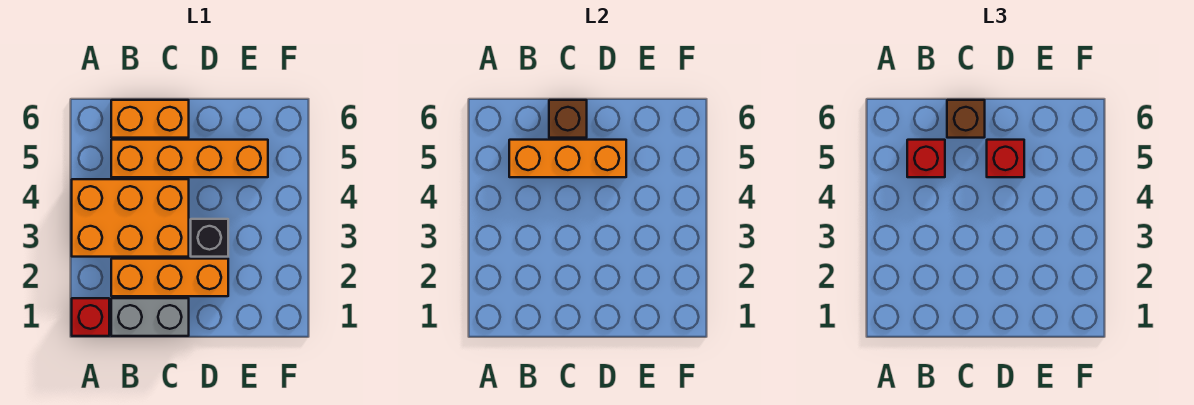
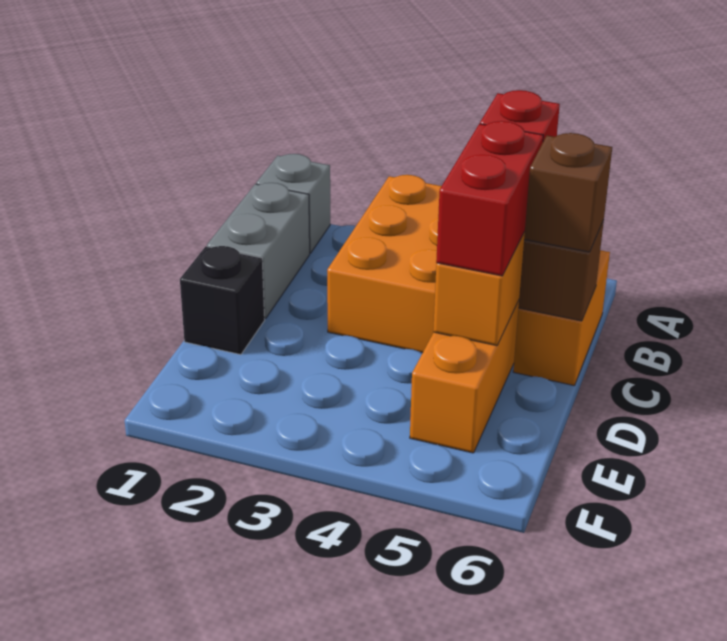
red 1x1 brick [72,298,109,336] -> grey 1x1 brick [256,154,330,253]
orange 1x3 brick [111,259,228,296] -> none
black 1x1 brick [191,219,228,257] -> black 1x1 brick moved to [180,246,265,355]
red 1x1 brick [987,140,1024,177] -> red 1x2 brick [436,121,543,276]

